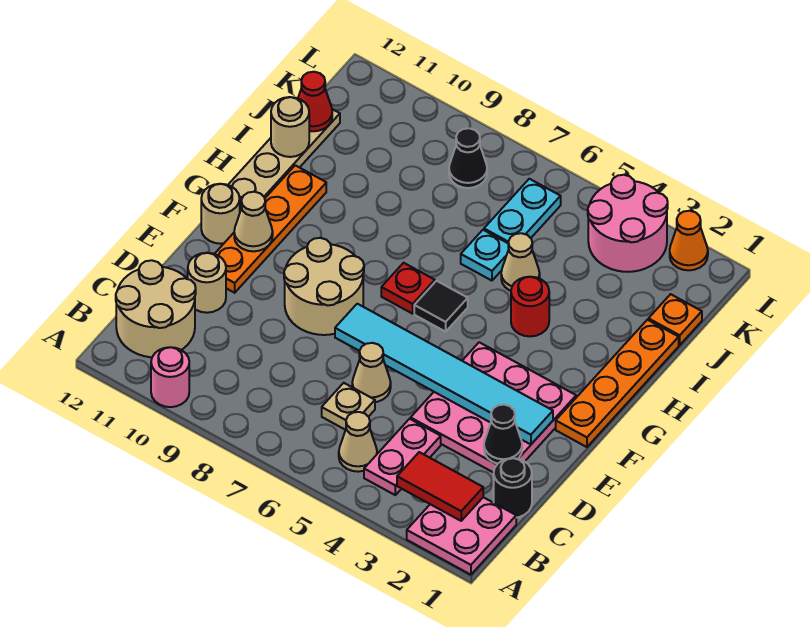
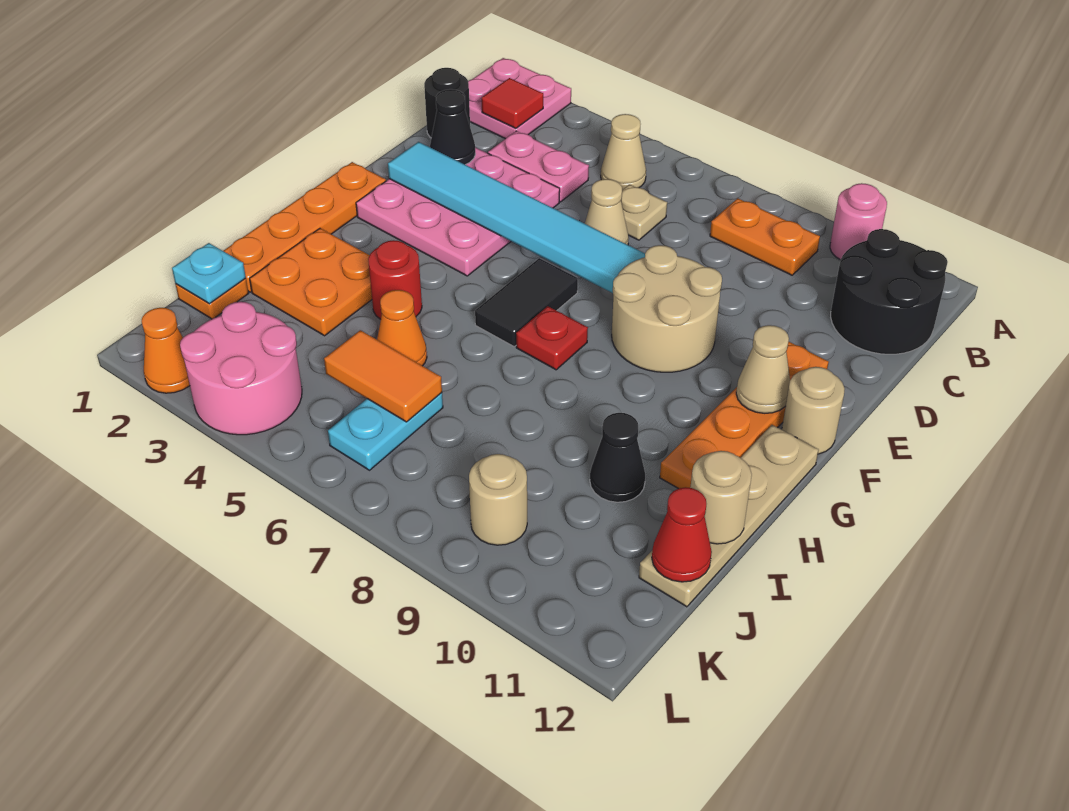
red 1x2 tile [397,452,483,521] -> red 1x1 tile [482,78,543,129]
pink 1x2 plate [364,419,441,495] -> pink 1x2 plate turned to [488,131,589,202]
none -> orange 1x2 plate [710,198,820,275]
tan 2x2 round brick [116,260,196,357] -> black 2x2 round brick [831,229,948,354]
tan 1x1 round brick [188,253,226,313] -> tan 1x1 round brick moved to [469,454,527,545]
black 1x1 tile [414,281,468,332] -> black 1x2 tile [475,258,578,346]
none -> orange 2x2 plate [250,228,372,336]
tan 1x1 cone [501,233,540,291] -> orange 1x1 cone [377,290,427,366]
cyan 1x1 plate [461,230,509,281] -> cyan 1x1 plate moved to [172,243,246,304]
none -> orange 1x2 tile [324,330,442,422]
black 1x1 cone [449,128,487,188] -> black 1x1 cone moved to [590,413,645,502]

